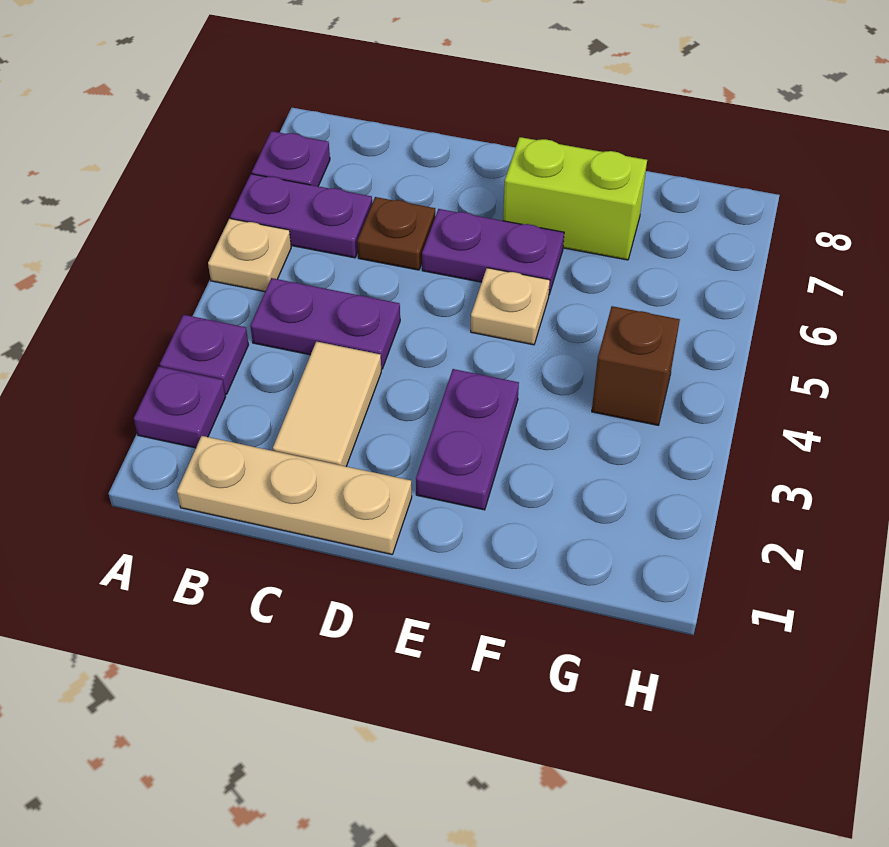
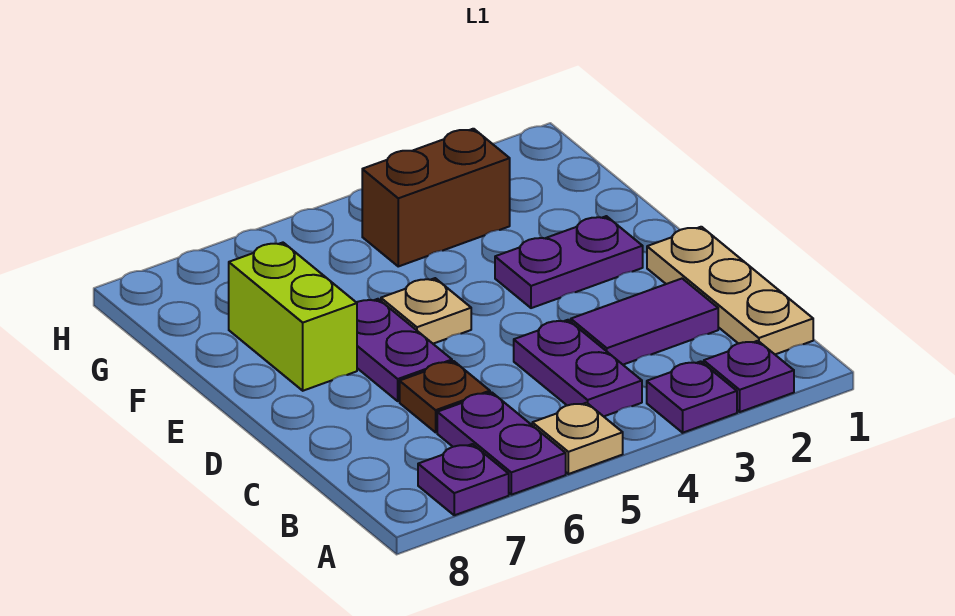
tan 1x2 tile [273,341,381,466] -> purple 1x2 tile [571,279,718,365]
brown 1x1 brick [592,306,680,425] -> brown 1x2 brick [362,129,510,266]

